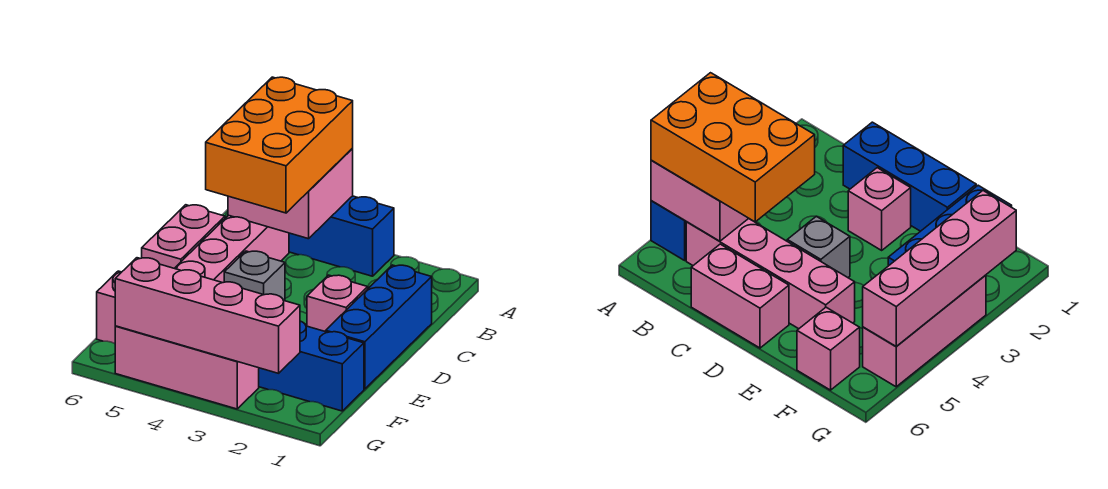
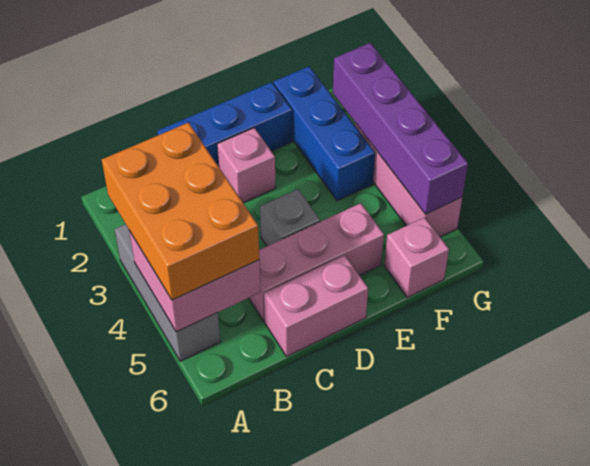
blue 1x3 brick [289,196,394,276] -> grey 1x3 brick [115,224,220,361]
orange 2x3 brick [206,77,353,213] -> orange 2x3 brick turned to [102,123,259,300]
pink 1x4 brick [175,215,289,283] -> pink 1x3 brick [249,203,384,321]
pink 1x4 brick [115,258,300,373] -> purple 1x4 brick [333,43,468,214]

